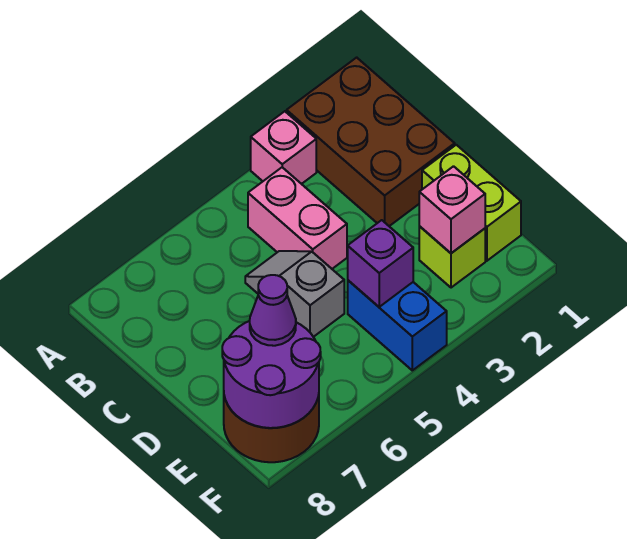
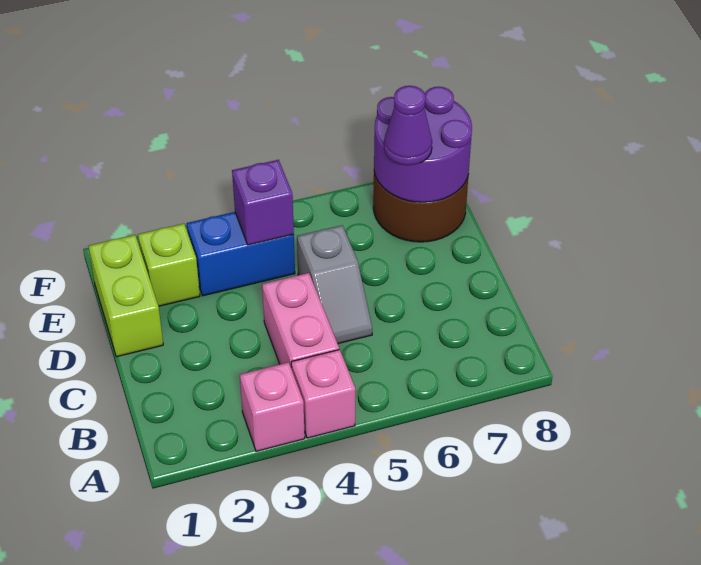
brown 2x3 brick [287,57,455,226] -> none
pink 1x1 brick [419,166,485,253] -> pink 1x1 brick moved to [291,350,355,438]
blue 1x2 brick [348,280,447,370] -> blue 1x2 brick turned to [187,212,295,296]

